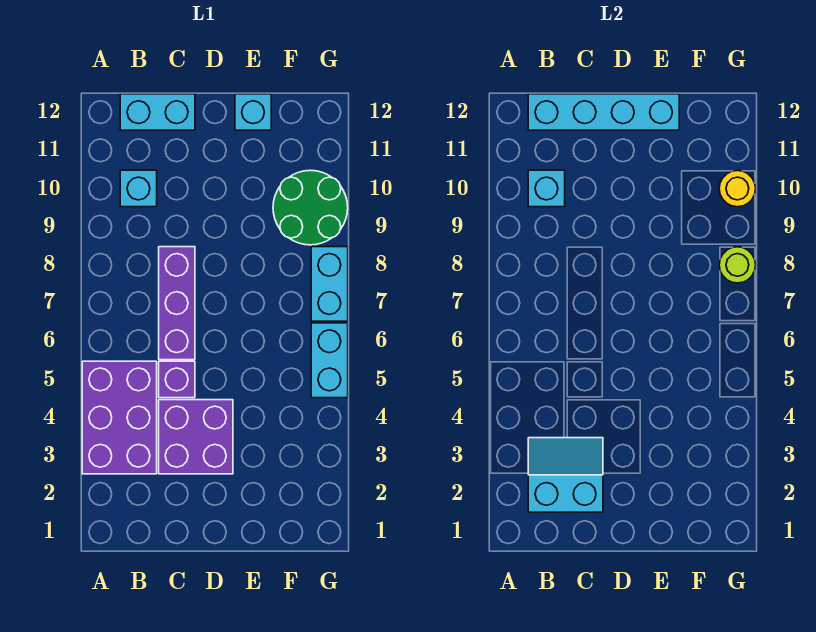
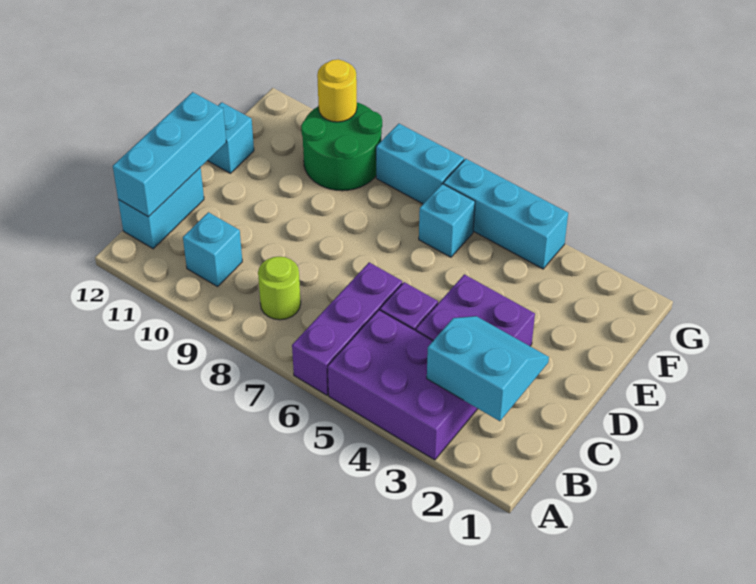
cyan 2x2 slope [528,438,603,512] -> cyan 2x2 slope turned to [427,316,549,421]
cyan 1x1 brick [528,170,565,207] -> cyan 1x1 brick moved to [419,184,475,257]
cyan 1x4 brick [528,94,679,130] -> cyan 1x3 brick [113,92,226,217]
purple 1x3 brick [159,247,195,360] -> purple 1x3 brick turned to [292,262,402,395]
cyan 1x2 brick [311,323,348,398] -> cyan 1x3 brick [443,159,568,269]
lime 1x1 round brick [719,247,756,283] -> lime 1x1 round brick moved to [258,257,301,320]

